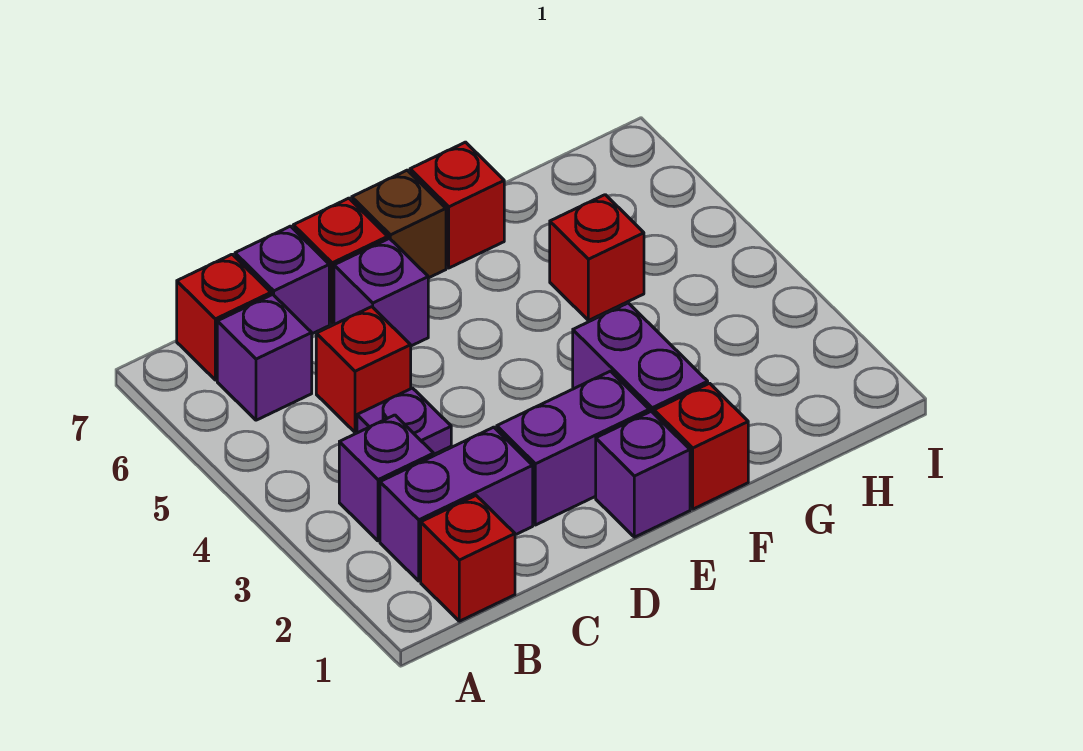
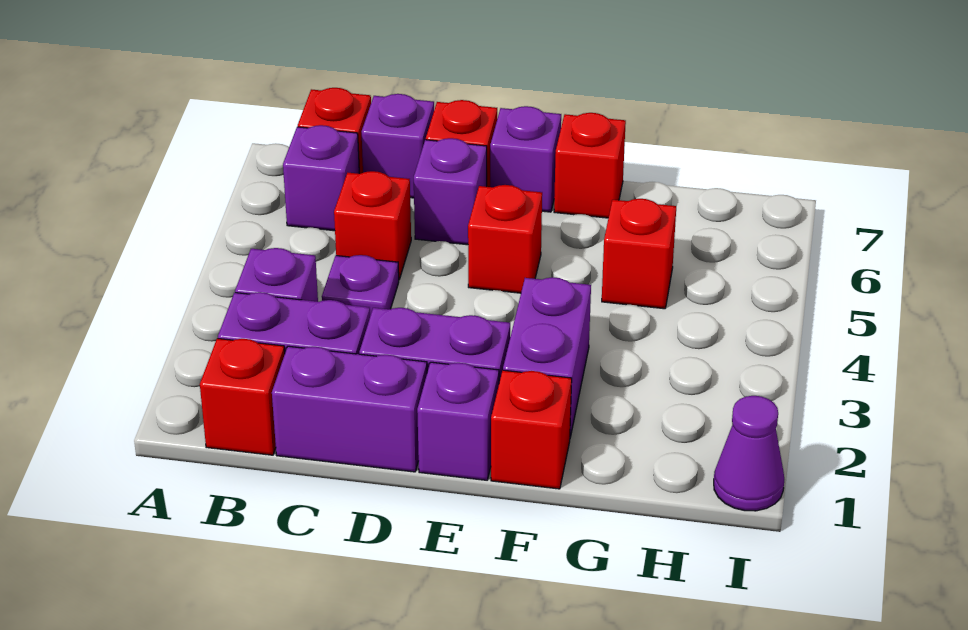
none -> purple 1x2 brick [272,346,427,472]
none -> red 1x1 brick [468,185,542,293]
brown 1x1 brick [352,170,446,278] -> purple 1x1 brick [490,106,561,212]
none -> purple 1x1 cone [714,396,784,511]

